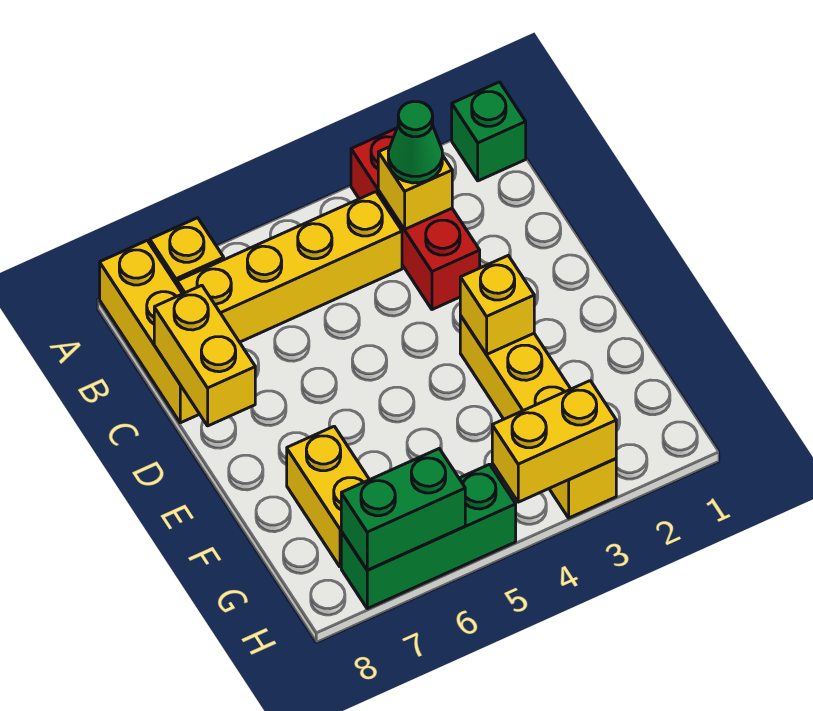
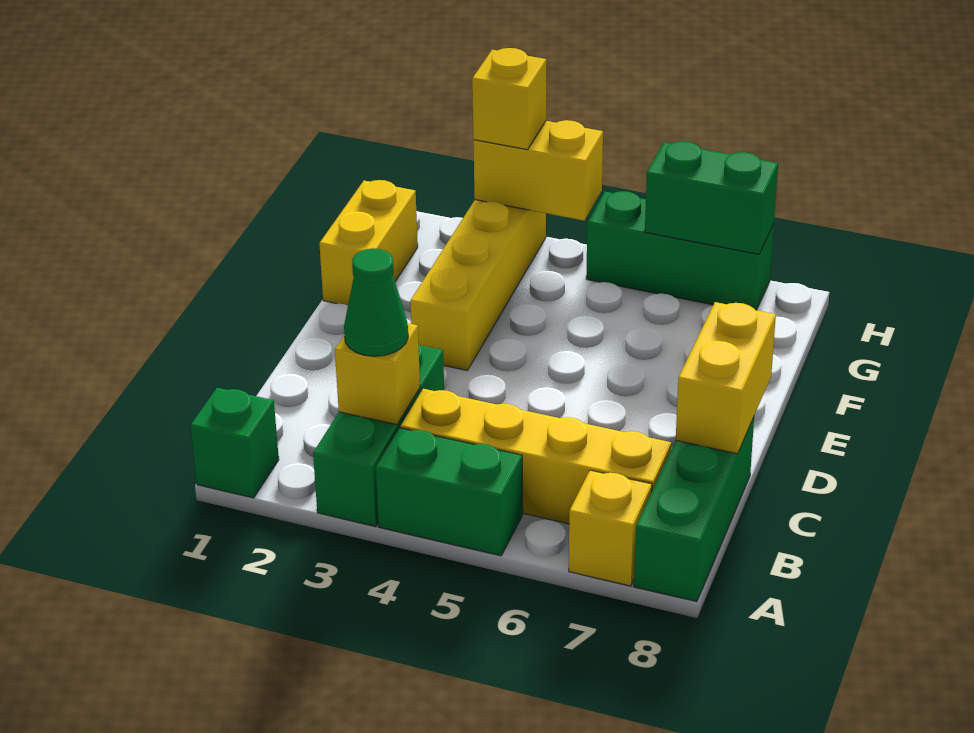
red 1x3 brick [351,128,480,310] -> green 1x3 brick [313,344,444,526]
none -> green 1x2 brick [376,428,523,556]
yellow 1x3 brick [100,241,199,423] -> green 1x3 brick [634,417,754,602]
yellow 1x1 brick [460,255,534,354] -> yellow 1x1 brick moved to [472,48,546,150]
yellow 1x2 brick [287,426,369,567] -> yellow 1x2 brick moved to [319,180,418,305]

